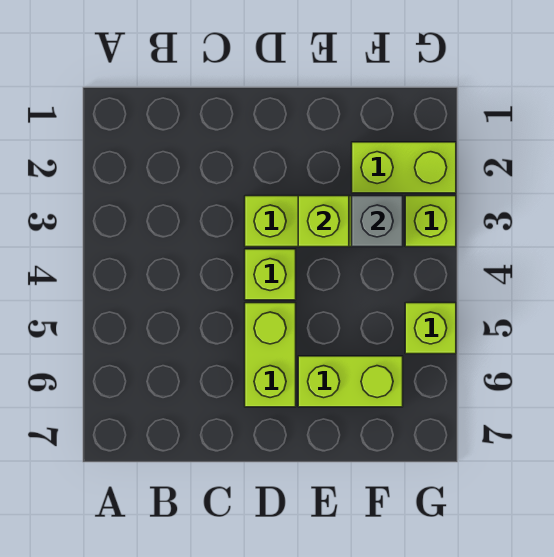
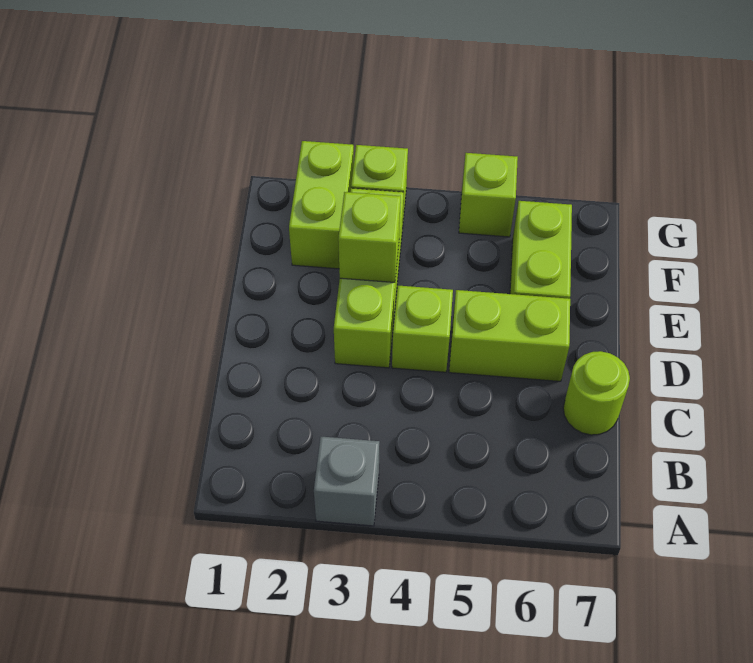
none -> lime 1x1 round brick [563,351,630,435]
grey 1x1 brick [352,196,403,247] -> grey 1x1 brick moved to [314,437,379,526]

